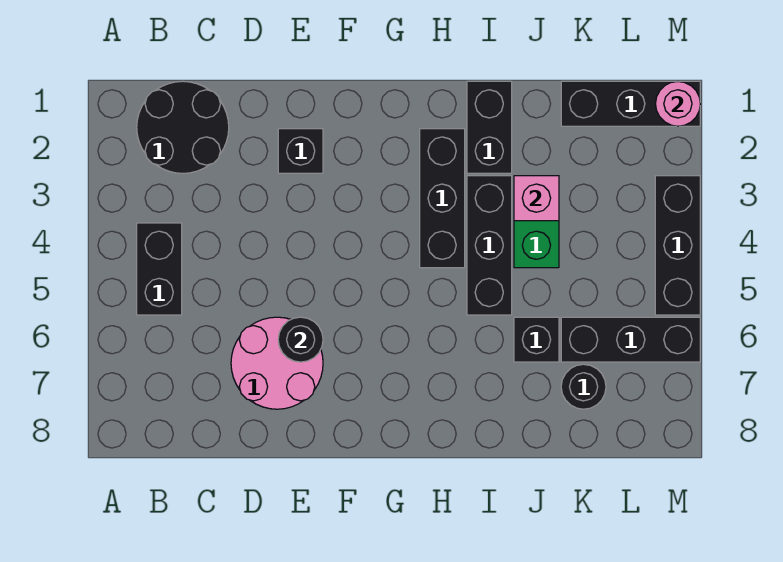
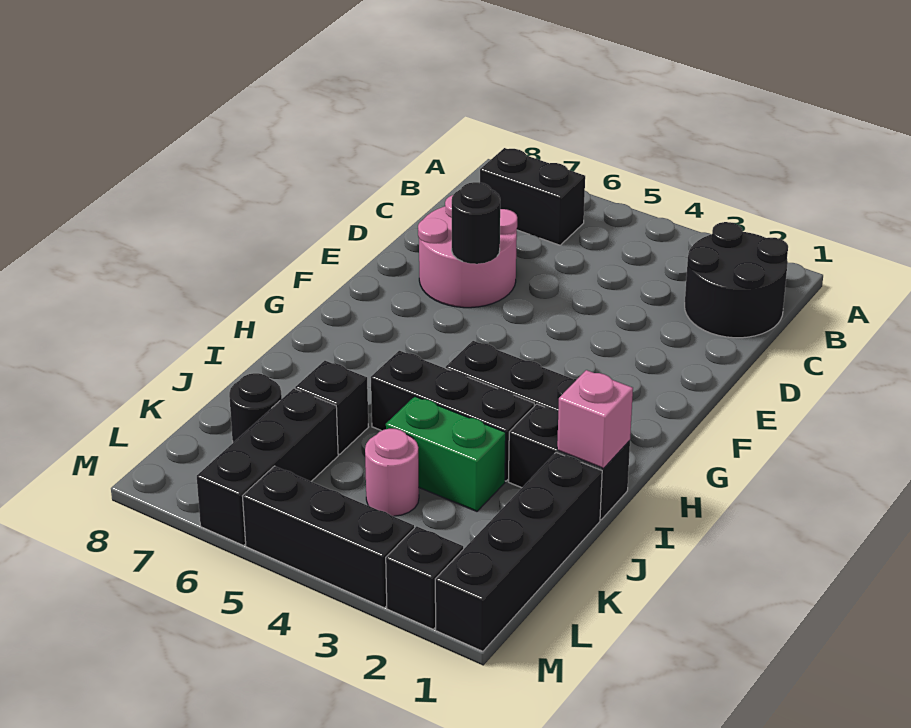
black 1x2 brick [137,223,182,315] -> black 1x2 brick moved to [480,148,585,245]
black 1x1 brick [278,129,323,173] -> black 1x1 brick moved to [386,526,463,629]
pink 1x1 brick [514,176,559,221] -> pink 1x1 brick moved to [557,370,633,469]
black 1x3 brick [561,81,700,126] -> black 1x4 brick [435,453,602,651]
pink 1x1 round brick [656,81,700,126] -> pink 1x1 round brick moved to [365,429,419,516]

